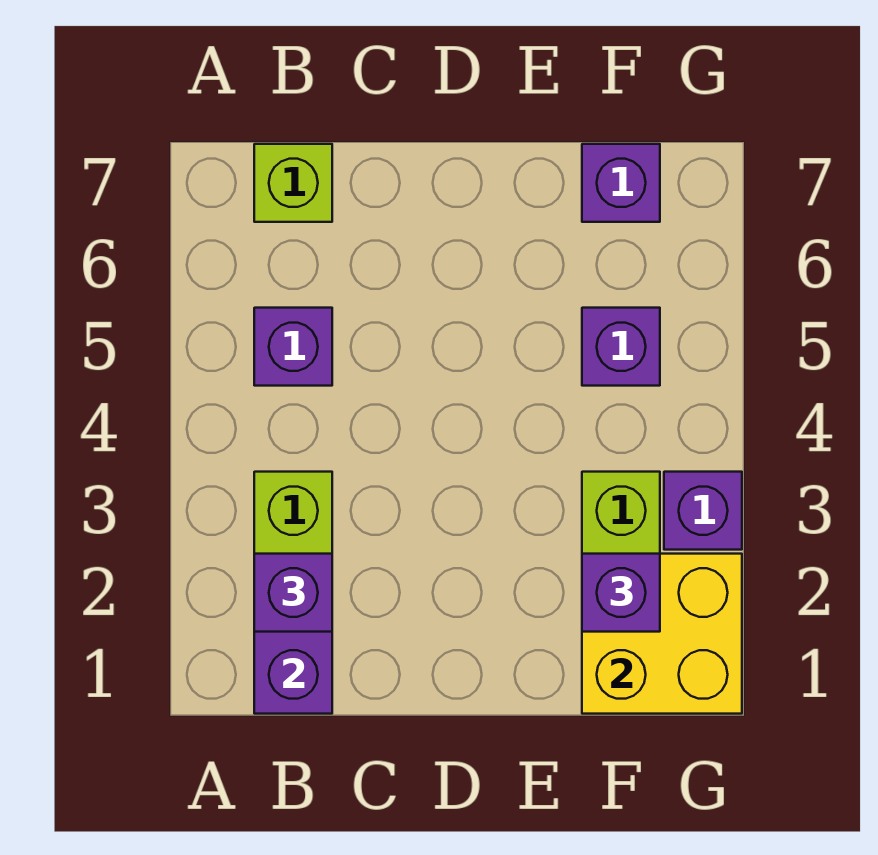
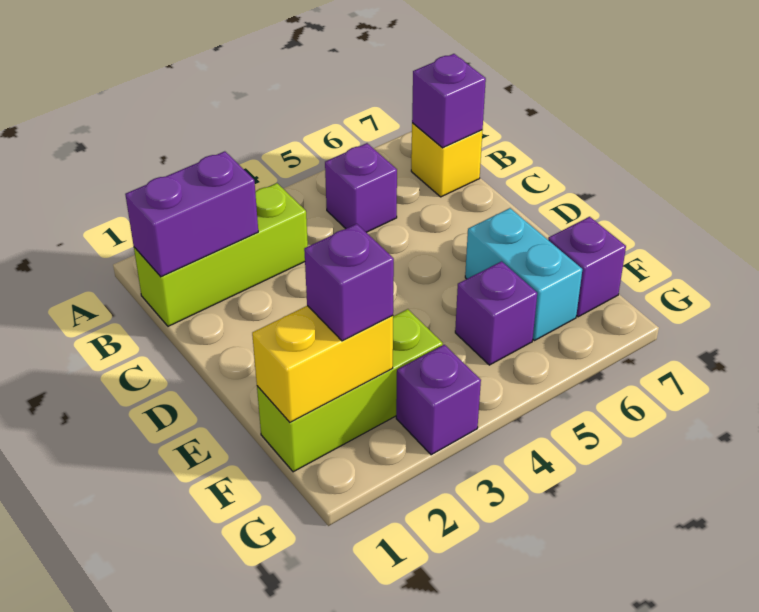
purple 1x1 brick [254,554,332,632] -> purple 1x1 brick moved to [412,54,486,148]
lime 1x1 brick [254,144,332,222] -> yellow 1x1 brick [411,123,483,197]
none -> cyan 1x2 brick [465,208,582,341]
yellow 2x2 brick [582,554,742,714] -> yellow 1x2 brick [252,306,393,422]

